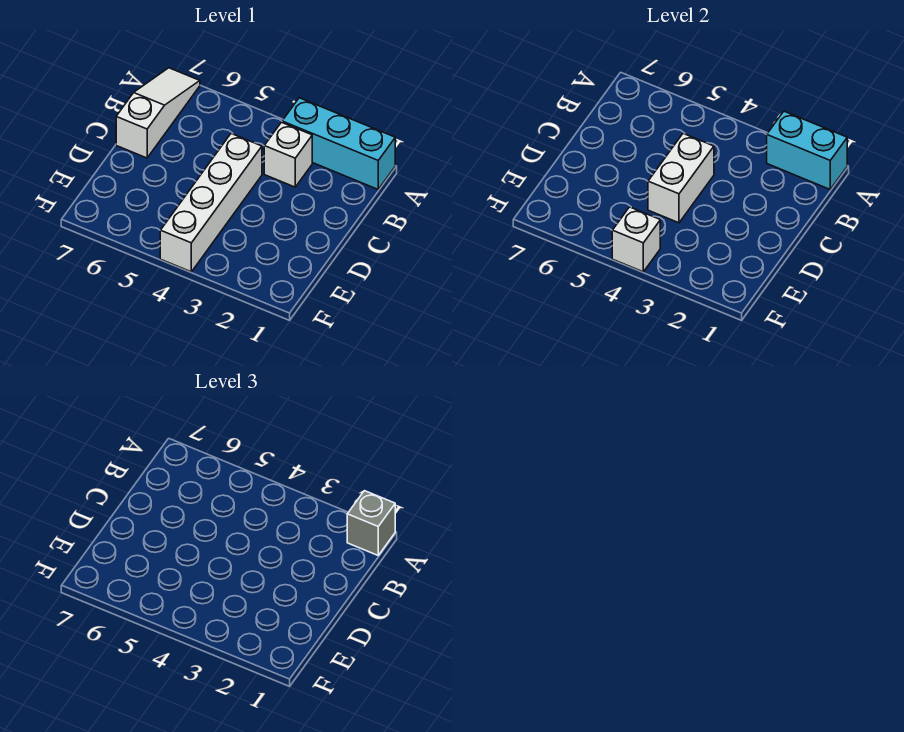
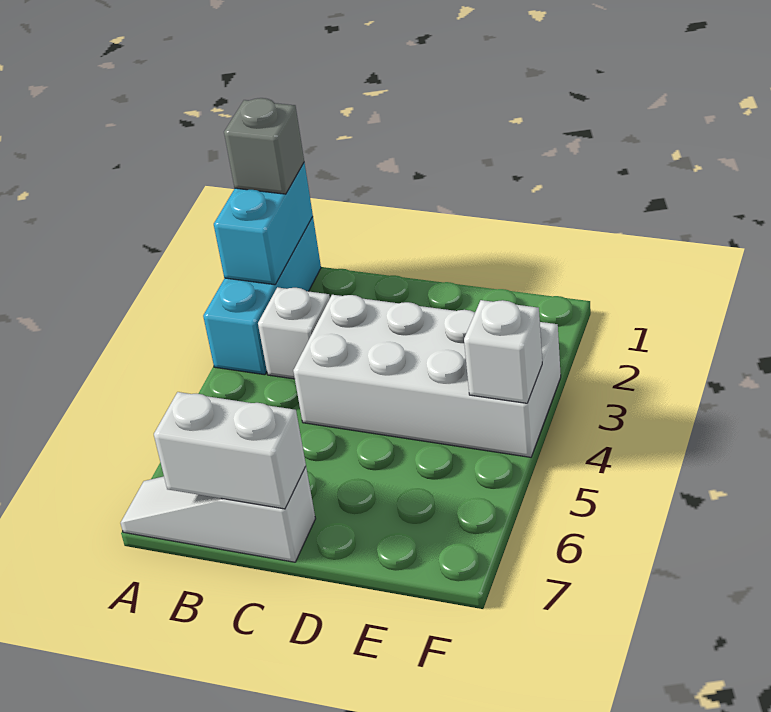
white 1x4 brick [160,134,262,272] -> white 2x4 brick [293,295,561,457]
white 1x2 brick [648,134,714,223] -> white 1x2 brick moved to [154,392,306,509]

